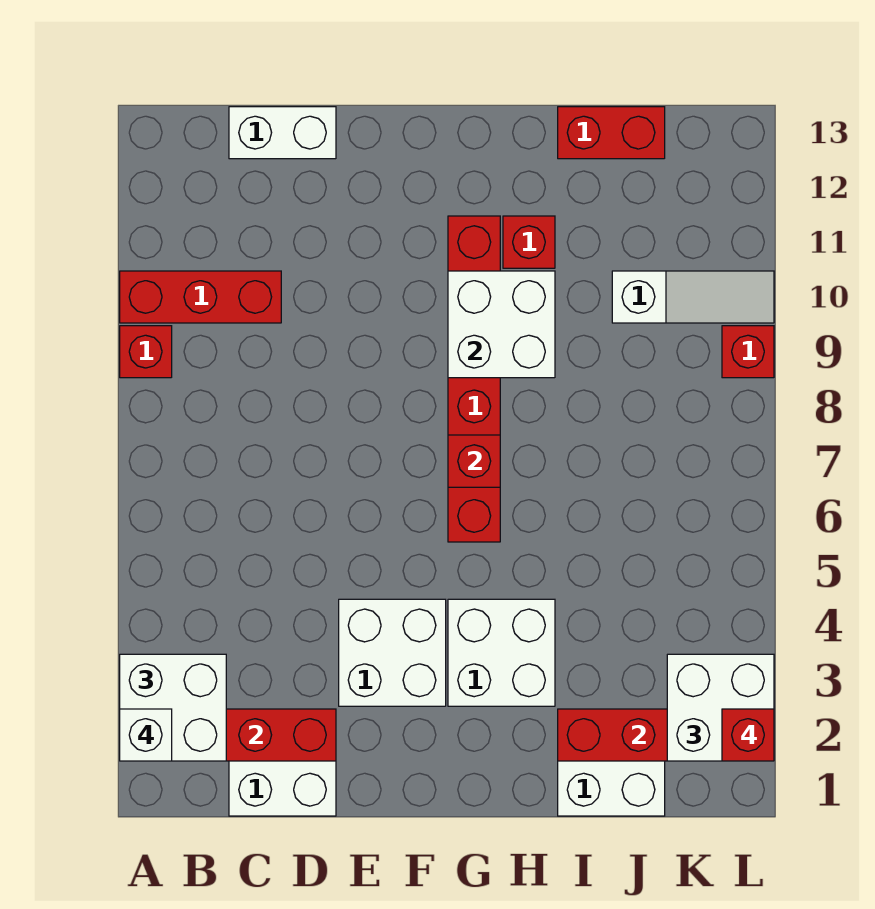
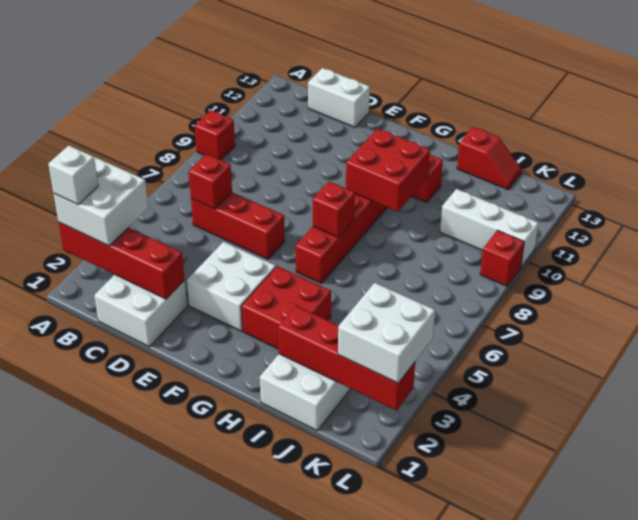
red 1x3 brick [120,271,281,323] -> red 1x3 brick moved to [191,192,285,259]
white 2x2 brick [448,599,555,706] -> red 2x2 brick [241,266,331,349]
white 2x2 brick [448,271,555,378] -> red 2x2 brick [346,128,430,212]
red 1x2 brick [558,107,665,159] -> red 1x2 slope [457,127,522,189]
white 1x3 slope [612,271,774,323] -> white 1x3 brick [440,189,539,267]
red 1x1 brick [722,709,774,761] -> red 1x1 brick moved to [189,154,232,209]

